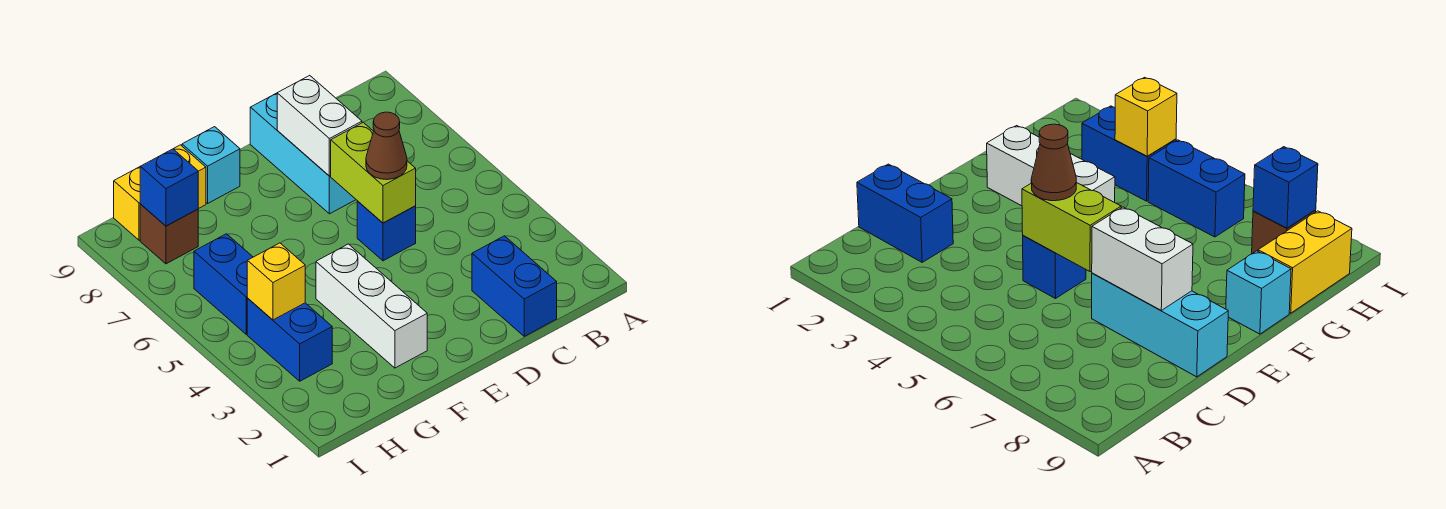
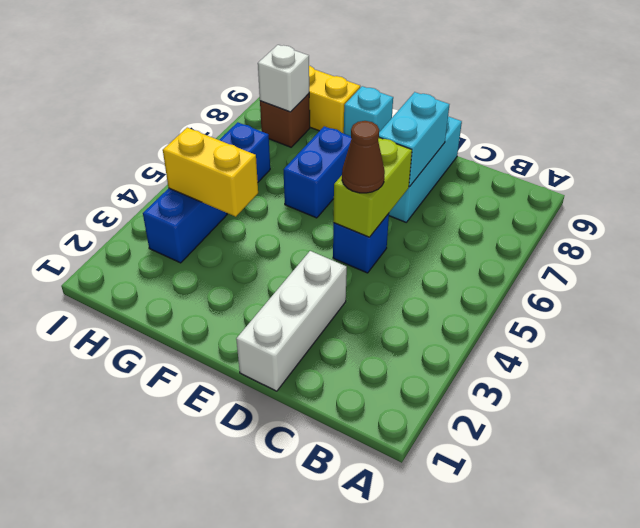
blue 1x2 brick [472,236,557,336] -> blue 1x2 brick moved to [283,126,351,218]
white 1x2 brick [277,75,362,176] -> cyan 1x2 brick [379,92,449,187]
white 1x3 brick [316,244,427,368] -> white 1x3 brick moved to [236,251,347,391]
yellow 1x1 brick [247,243,305,320] -> yellow 1x2 brick [163,128,258,217]
blue 1x1 brick [140,149,198,226] -> white 1x1 brick [258,45,309,112]

